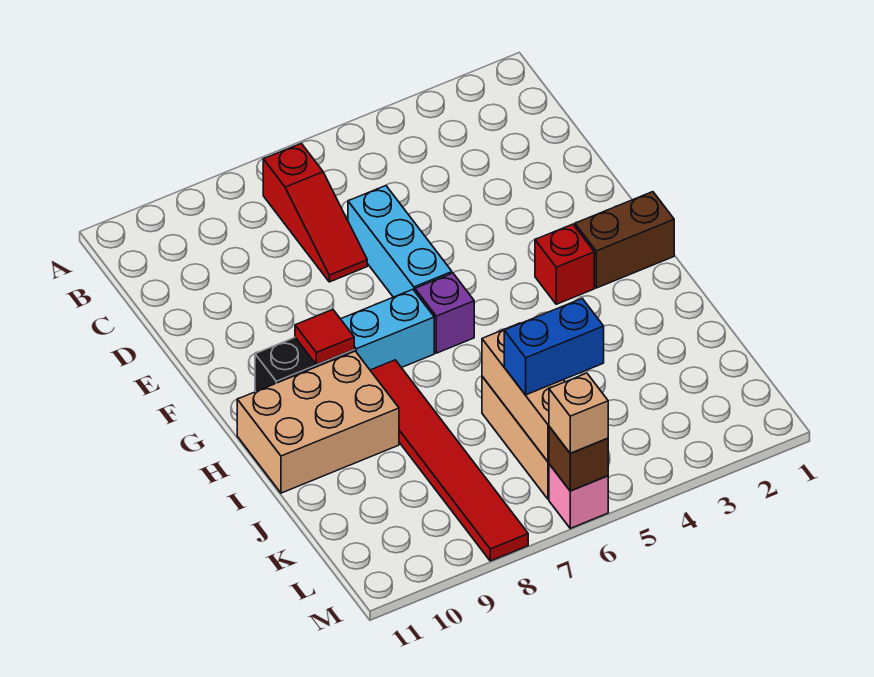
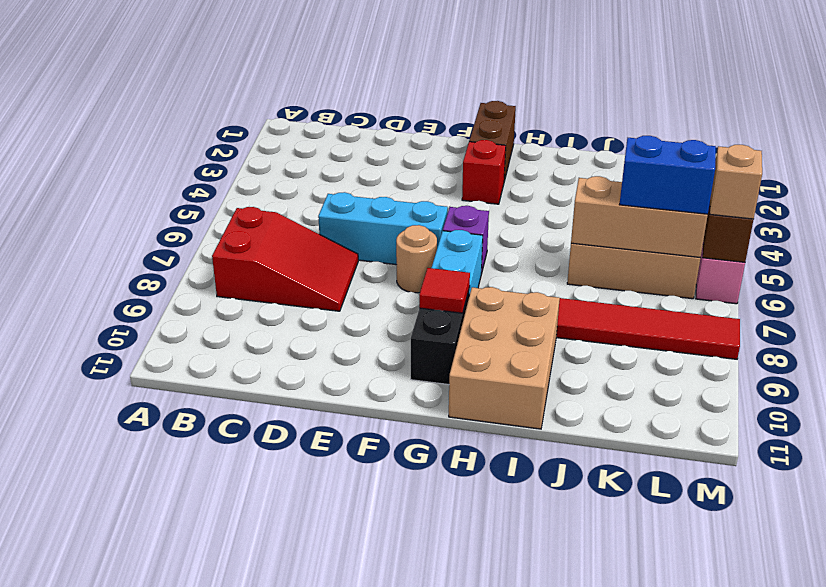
red 1x3 slope [263,143,367,282] -> red 2x3 slope [212,207,358,311]
none -> tan 1x1 round brick [396,225,437,293]
blue 1x2 brick [504,299,604,395] -> blue 1x2 brick turned to [619,136,716,214]

